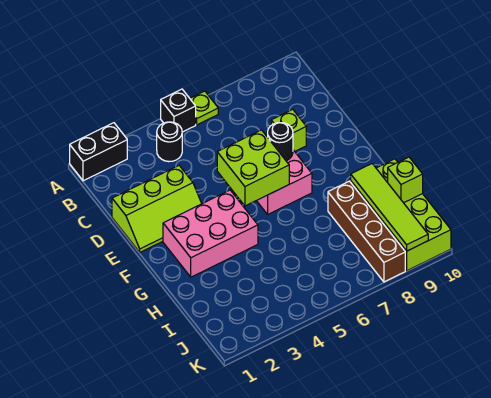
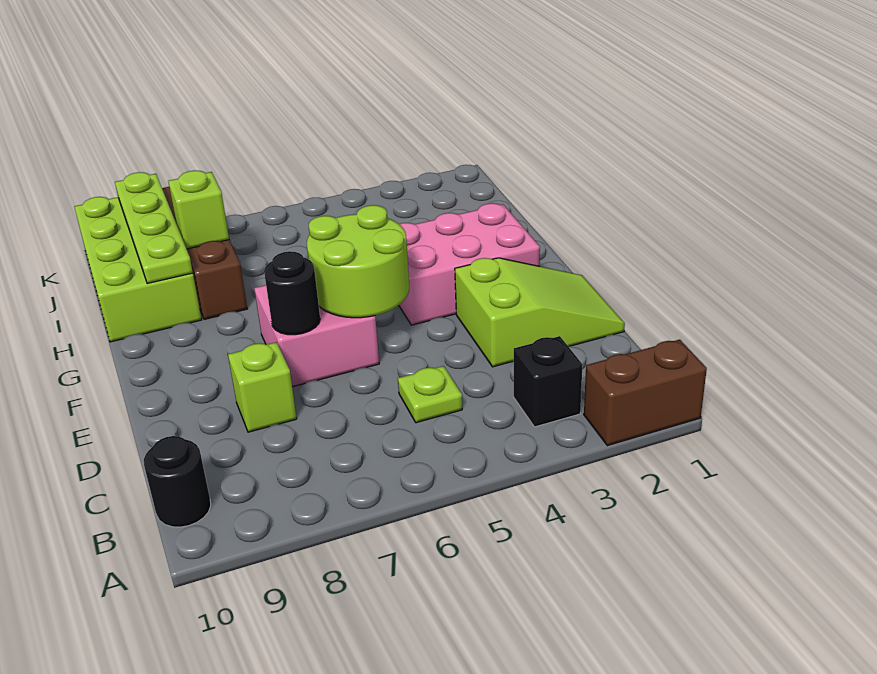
black 1x2 brick [70,123,127,181] -> brown 1x2 brick [584,340,707,446]
black 1x1 brick [161,89,196,132] -> black 1x1 brick moved to [514,336,583,427]
lime 1x1 plate [190,91,218,125] -> lime 1x1 plate moved to [398,366,462,423]
black 1x1 round brick [157,122,182,162] -> black 1x1 round brick moved to [144,436,211,527]
lime 2x3 slope [112,166,202,252] -> lime 2x3 slope turned to [455,258,625,367]
lime 2x2 brick [217,130,289,206] -> lime 2x2 round brick [307,205,409,318]
lime 1x4 tile [351,164,428,251] -> lime 1x4 plate [115,172,193,284]
lime 1x1 brick [388,157,423,203] -> lime 1x1 brick moved to [168,170,229,249]

